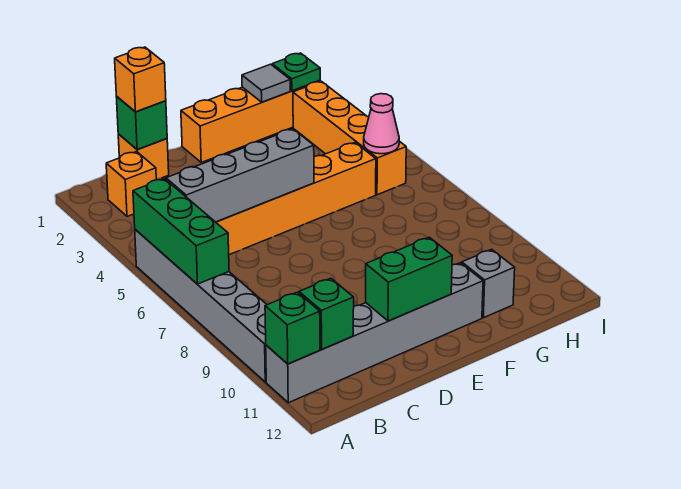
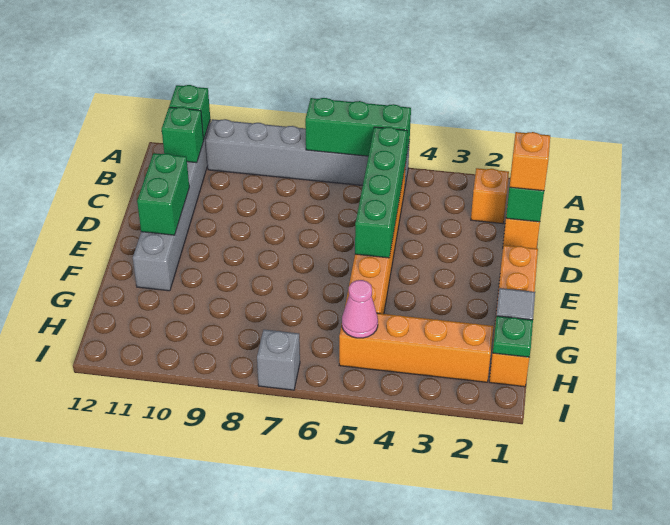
grey 1x4 brick [166,129,314,222] -> green 1x4 brick [355,127,407,258]
grey 1x1 brick [462,249,515,318] -> grey 1x1 brick moved to [257,330,300,390]

